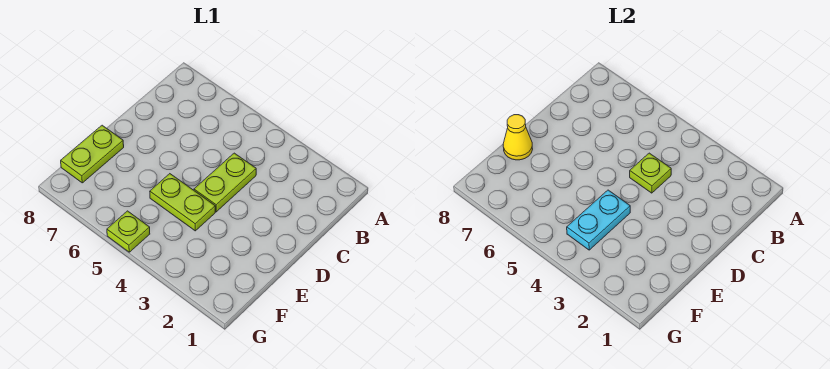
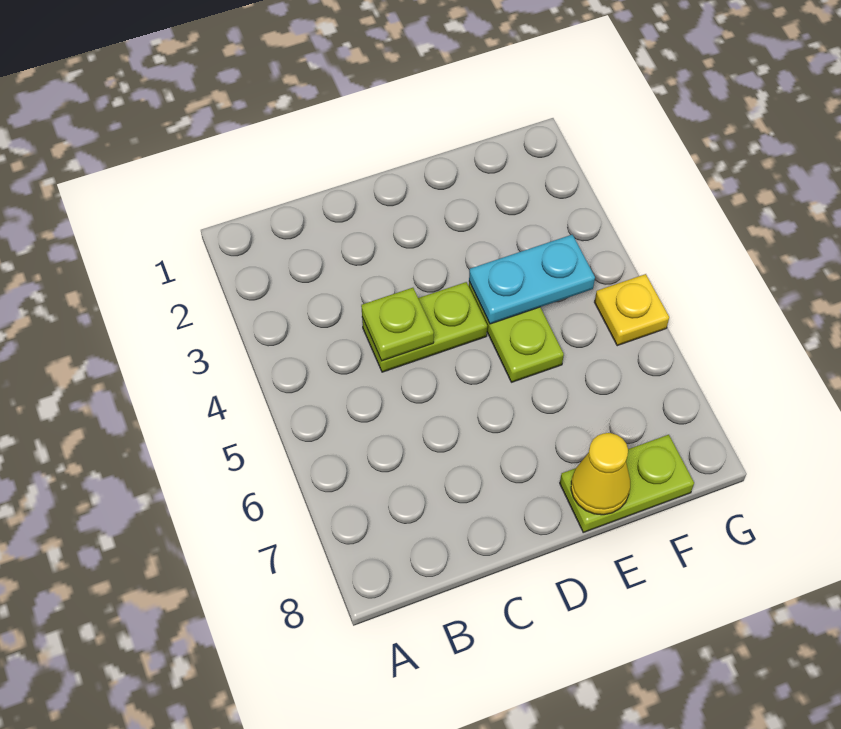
lime 1x1 plate [107,211,150,252] -> yellow 1x1 plate [595,274,669,346]

